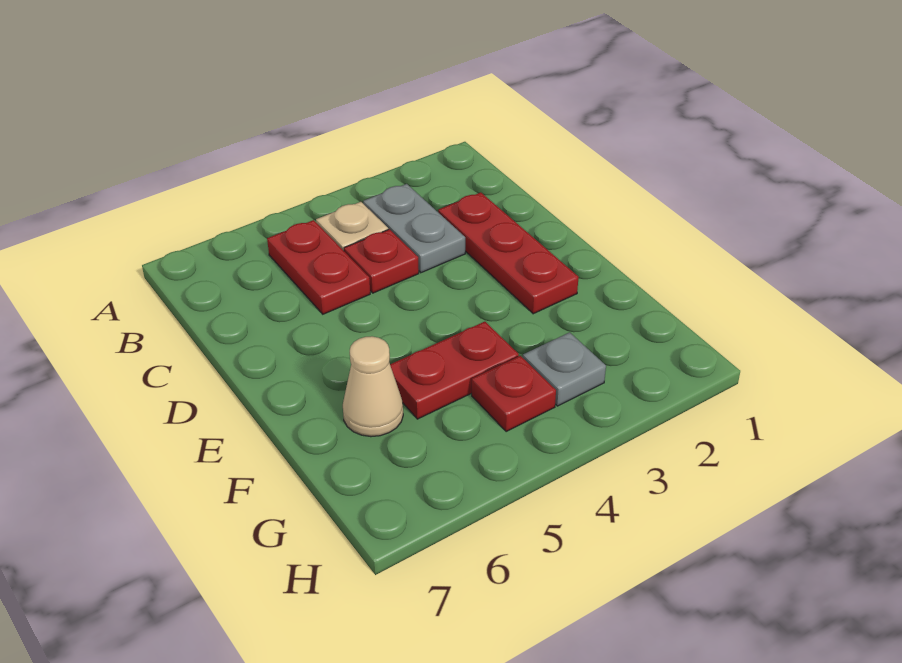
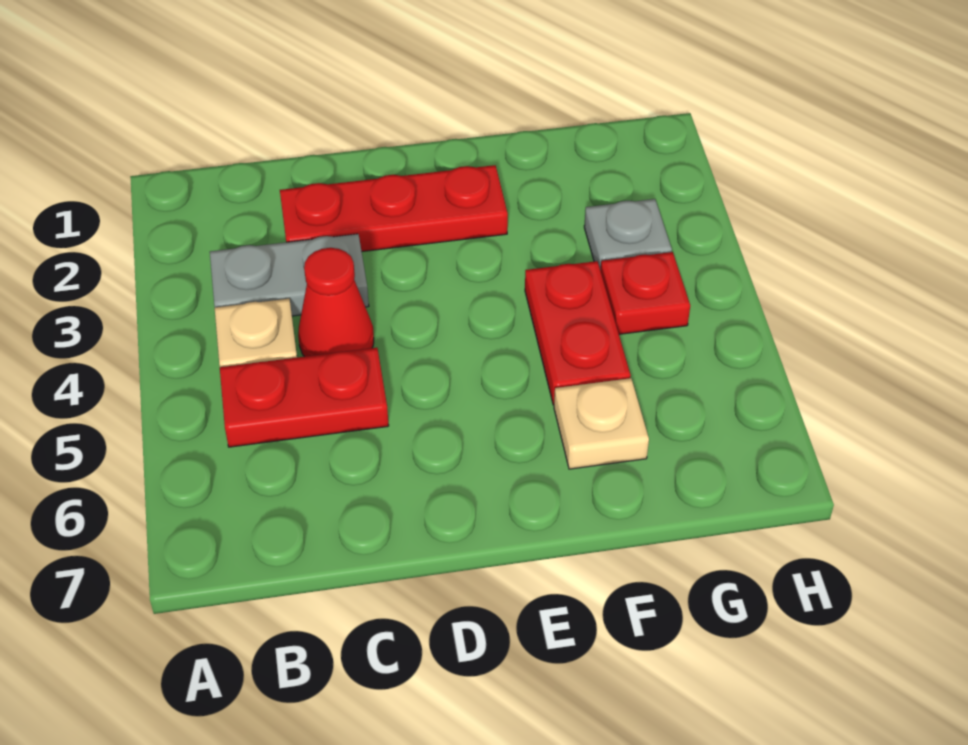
red 1x1 plate [344,229,419,293] -> red 1x1 cone [298,248,374,357]
tan 1x1 cone [343,336,403,437] -> tan 1x1 plate [554,378,649,469]

